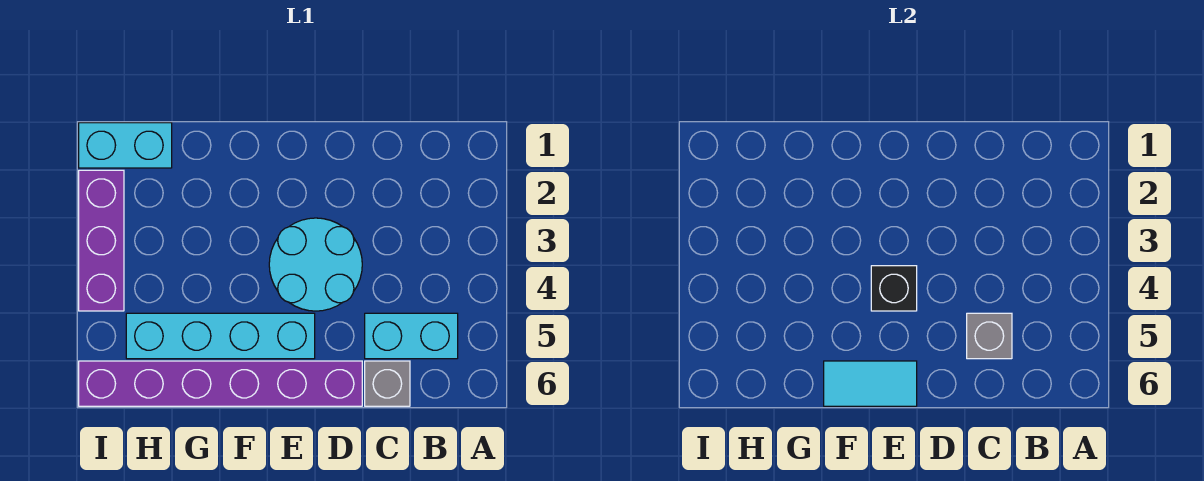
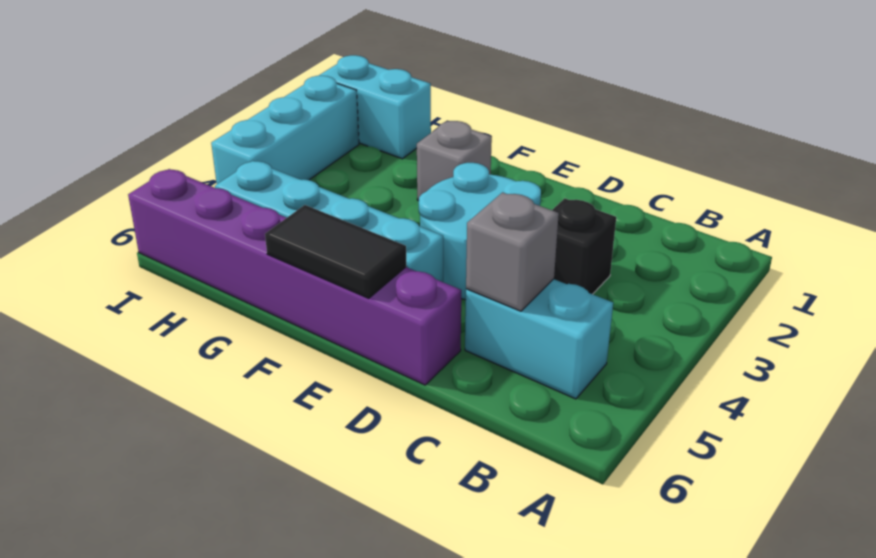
grey 1x1 brick [365,361,410,406] -> grey 1x1 brick moved to [417,121,492,201]
black 1x1 brick [871,266,917,311] -> black 1x1 brick moved to [552,198,616,294]
cyan 1x2 tile [824,361,917,406] -> black 1x2 tile [265,205,406,298]
purple 1x3 brick [79,170,124,311] -> cyan 1x3 brick [211,76,359,184]

